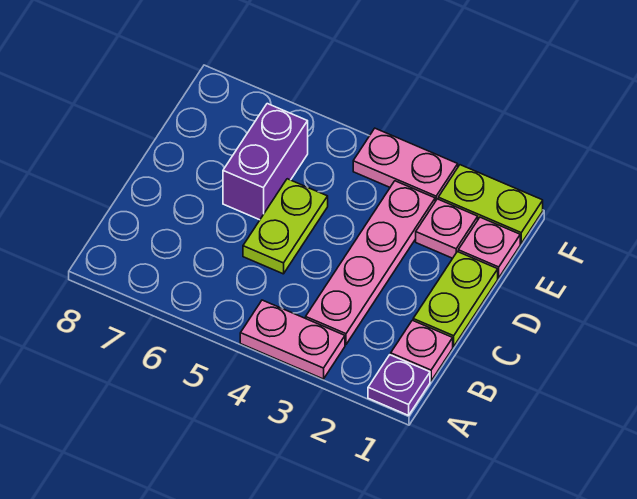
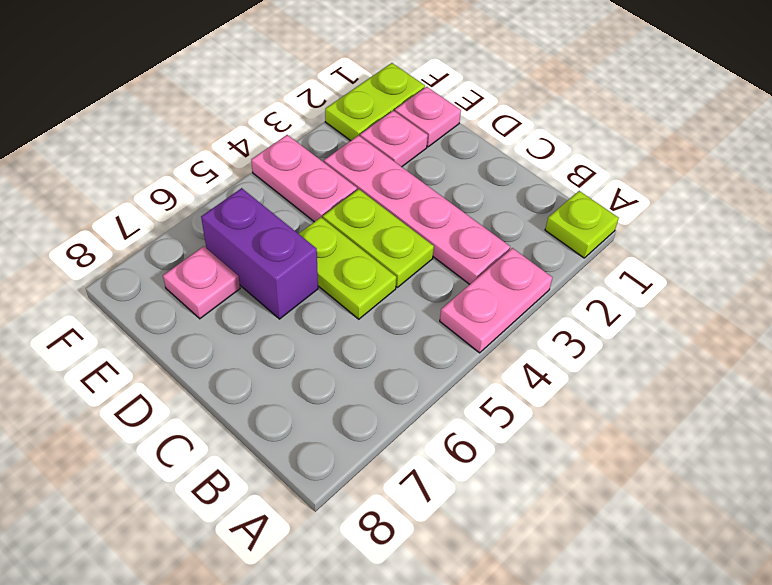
purple 1x1 plate [368,355,430,415] -> lime 1x1 plate [545,191,619,258]
pink 1x1 plate [391,320,453,381] -> pink 1x1 plate moved to [163,246,240,319]
lime 1x2 plate [413,252,498,347] -> lime 1x2 plate moved to [323,189,434,287]
pink 1x2 plate [353,128,458,201] -> pink 1x2 plate turned to [251,135,357,222]

